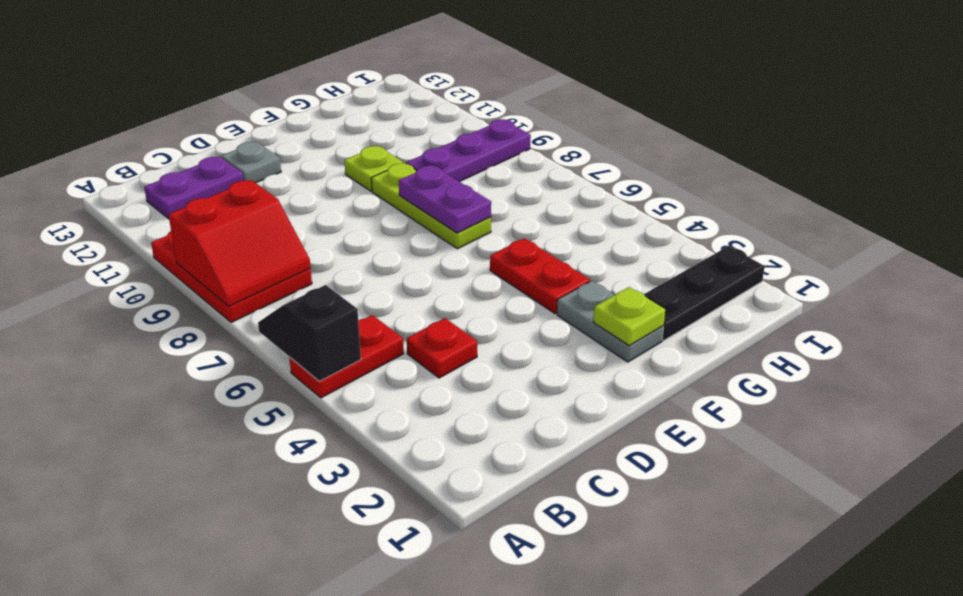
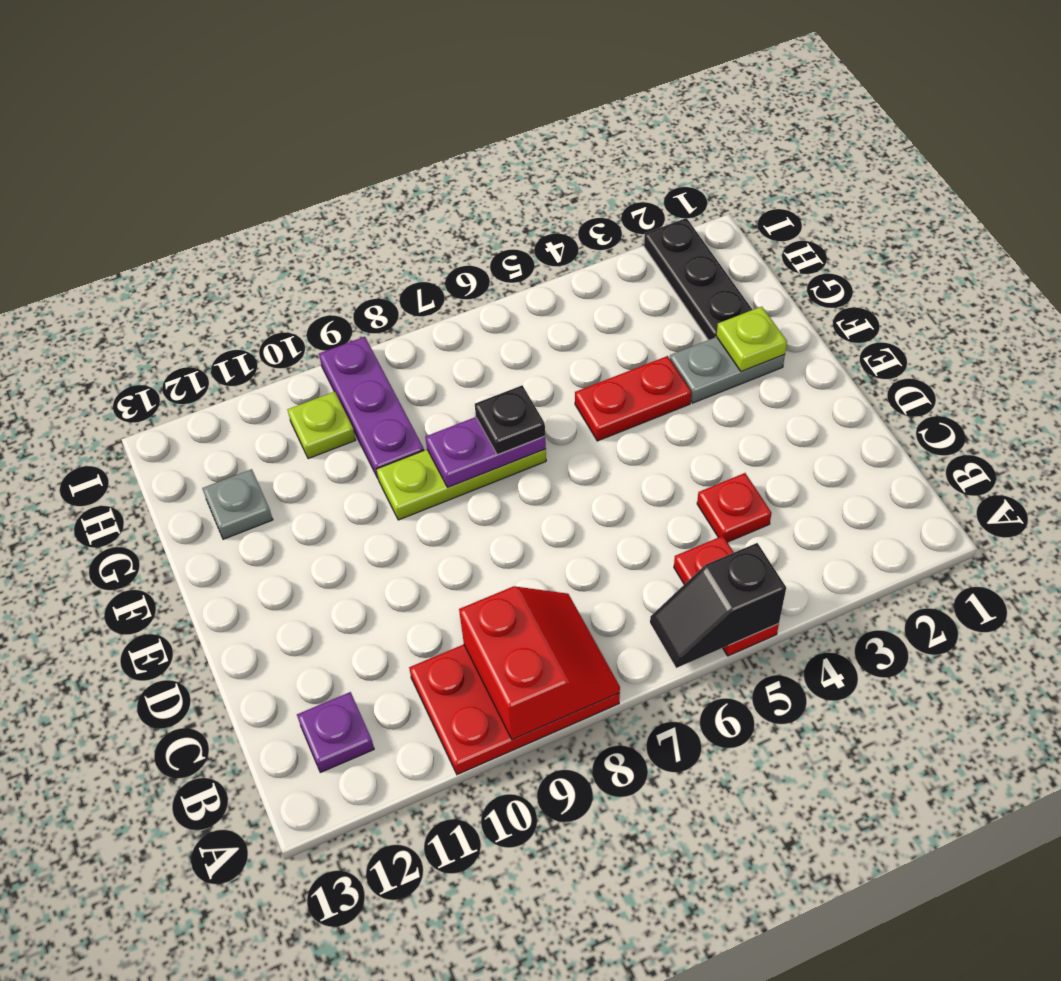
purple 1x2 plate [144,156,244,219] -> purple 1x1 plate [297,692,374,772]
grey 1x1 plate [221,142,281,183] -> grey 1x1 plate moved to [202,469,273,539]
none -> black 1x1 plate [475,385,545,455]
lime 1x1 plate [344,146,403,191] -> lime 1x1 plate moved to [288,392,356,459]

